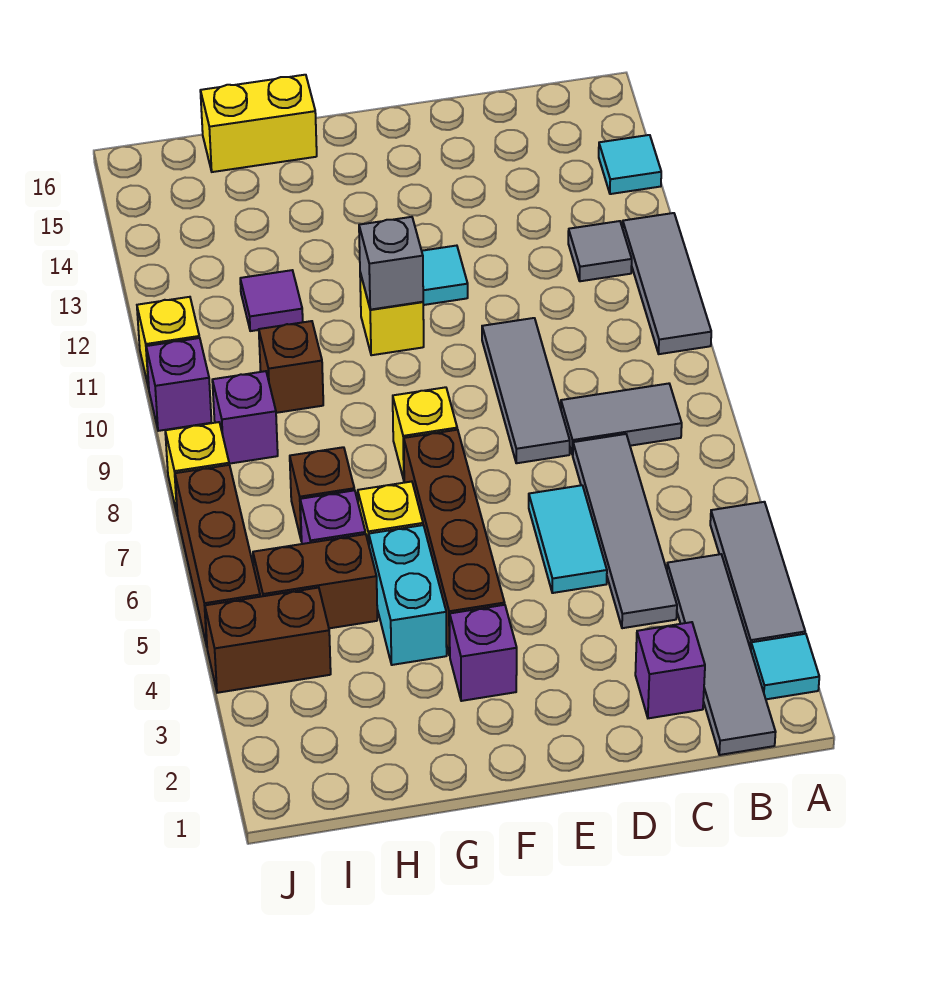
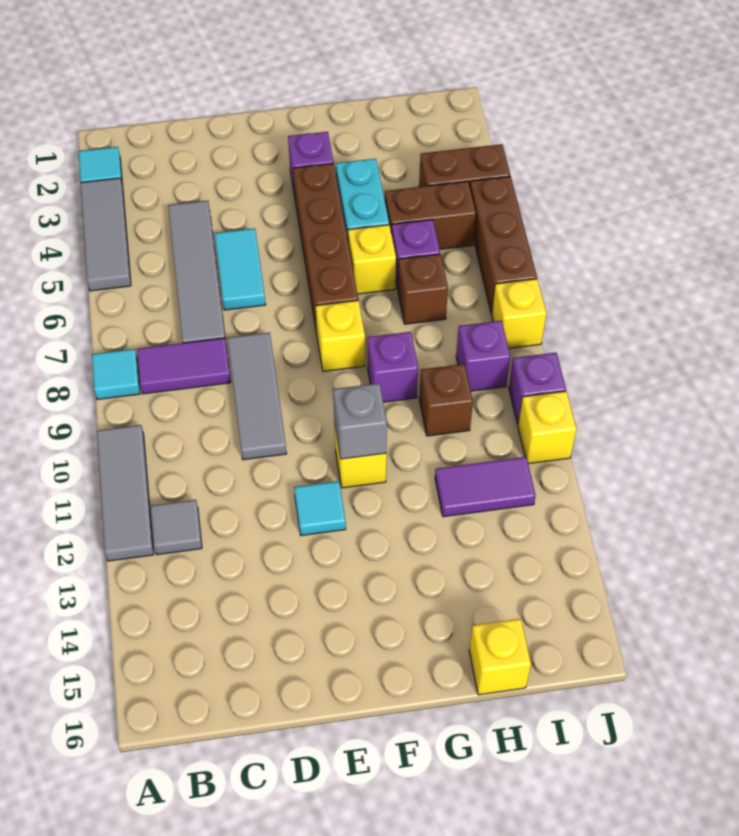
cyan 1x1 tile [599,135,661,194] -> cyan 1x1 tile moved to [92,349,140,400]
grey 1x4 tile [667,554,776,755] -> none
grey 1x2 tile [561,384,682,455] -> purple 1x2 tile [137,338,231,394]
purple 1x1 brick [635,622,705,718] -> purple 1x1 brick moved to [367,332,418,402]
yellow 1x2 brick [200,75,317,172] -> yellow 1x1 brick [469,619,531,695]
purple 1x1 tile [240,270,303,331] -> purple 1x2 tile [435,457,536,517]

